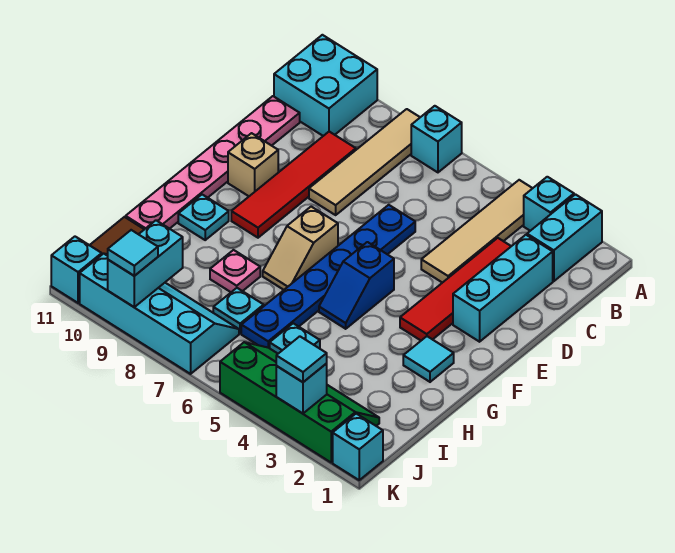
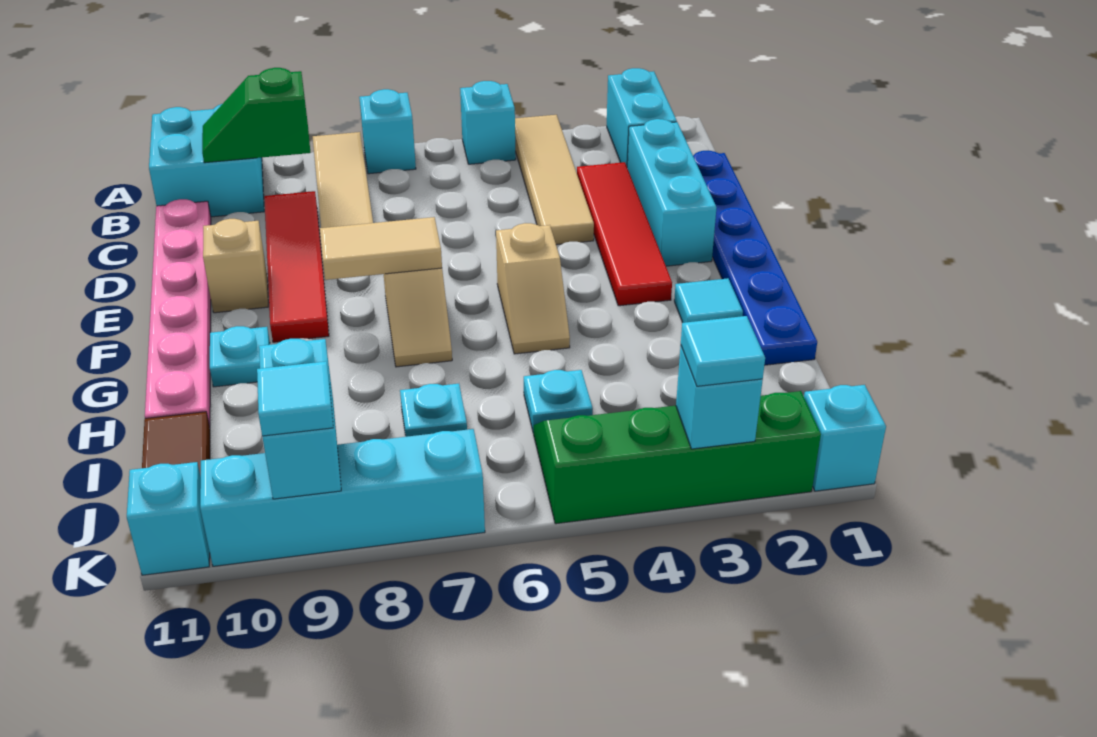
cyan 1x1 brick [524,177,574,231] -> cyan 1x1 brick moved to [460,81,516,164]
none -> green 1x2 slope [202,68,310,163]
blue 1x6 plate [241,205,415,348] -> blue 1x6 plate moved to [693,151,817,365]
blue 1x2 slope [319,242,394,329] -> tan 1x2 slope [496,223,570,354]
none -> tan 1x2 tile [320,217,442,280]
pink 1x1 plate [210,250,260,292] -> none

